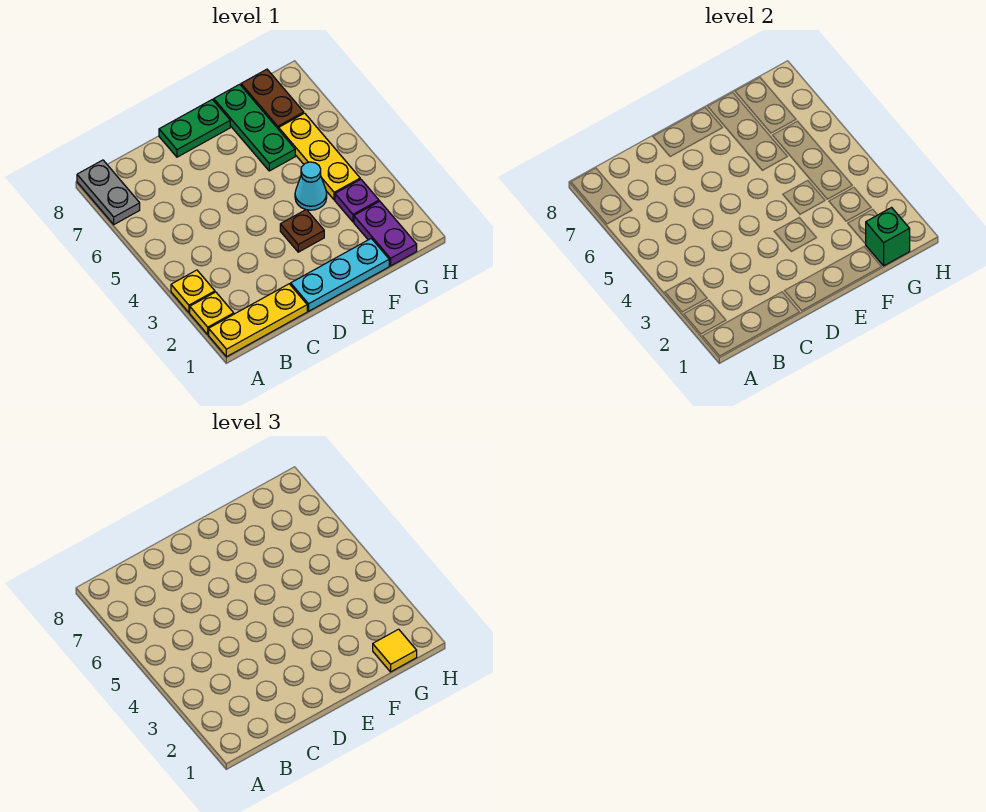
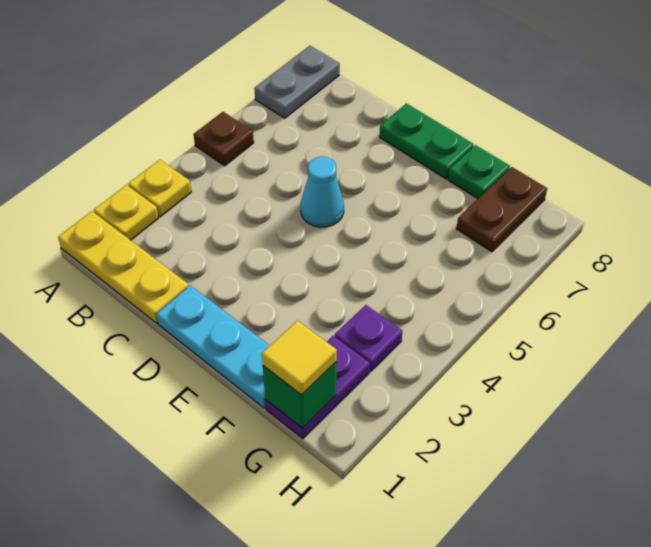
brown 1x1 plate [280,210,324,252] -> brown 1x1 plate moved to [194,112,254,166]
cyan 1x1 cone [295,162,327,210] -> cyan 1x1 cone moved to [301,157,344,227]
green 1x3 plate [214,84,295,171] -> green 1x1 plate [448,145,510,199]
yellow 1x3 plate [279,113,360,200] -> none

